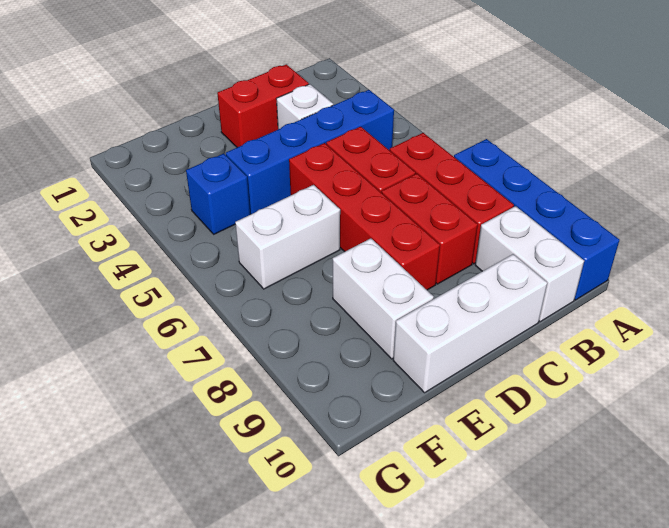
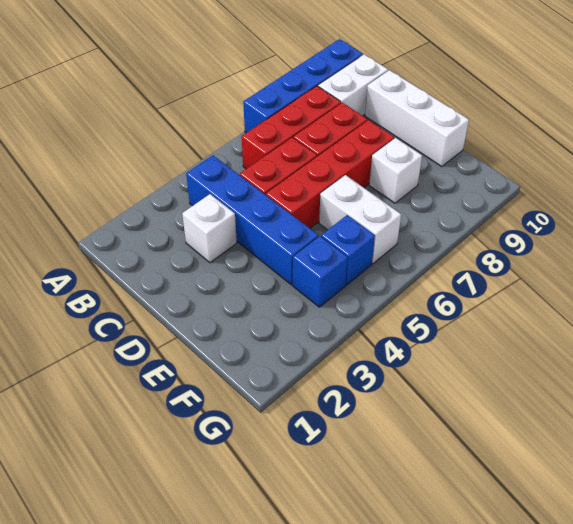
red 1x2 brick [217,64,309,147] -> none
white 1x2 brick [333,238,434,359] -> white 1x1 brick [369,138,422,203]
none -> blue 1x1 brick [321,215,375,285]

